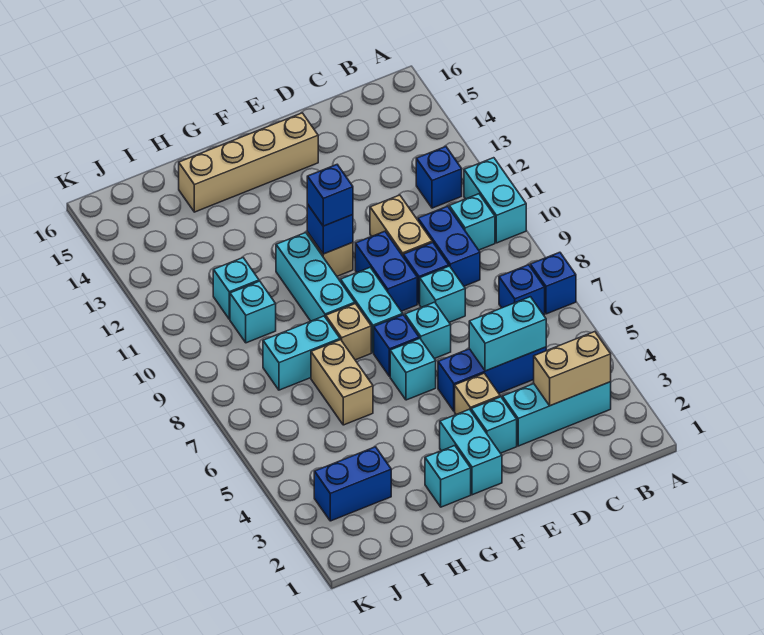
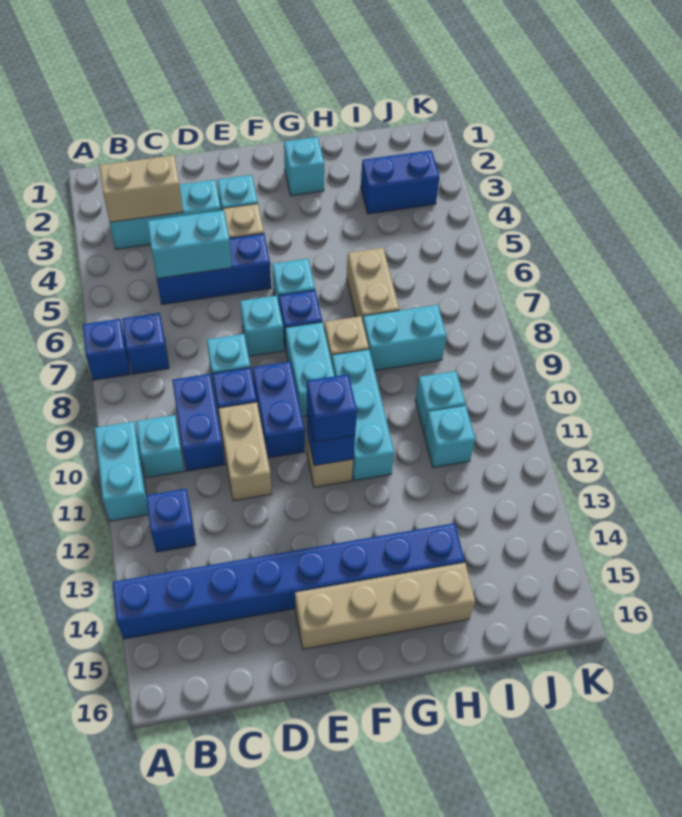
none -> blue 1x8 brick [112,523,465,639]
cyan 1x2 brick [440,409,502,495] -> none

